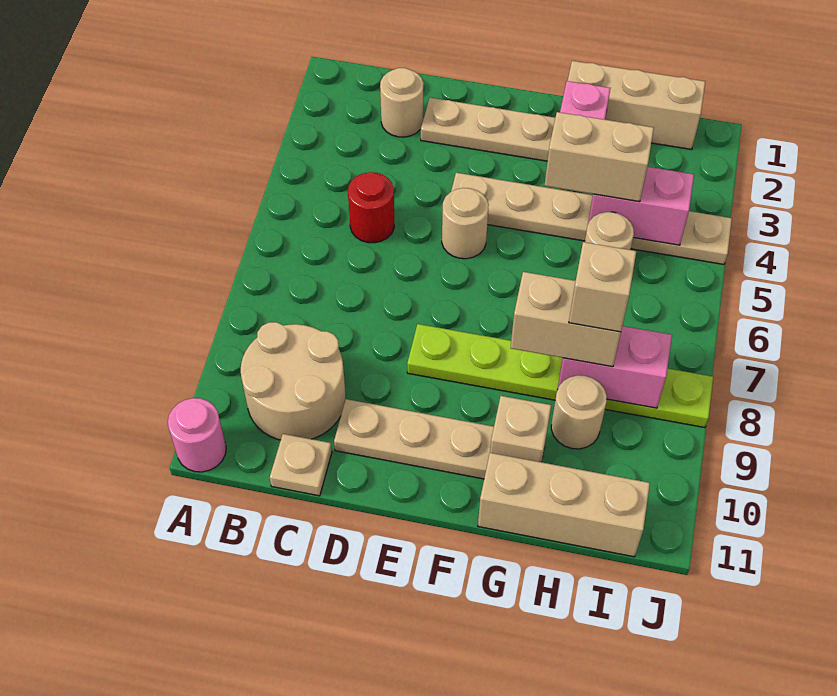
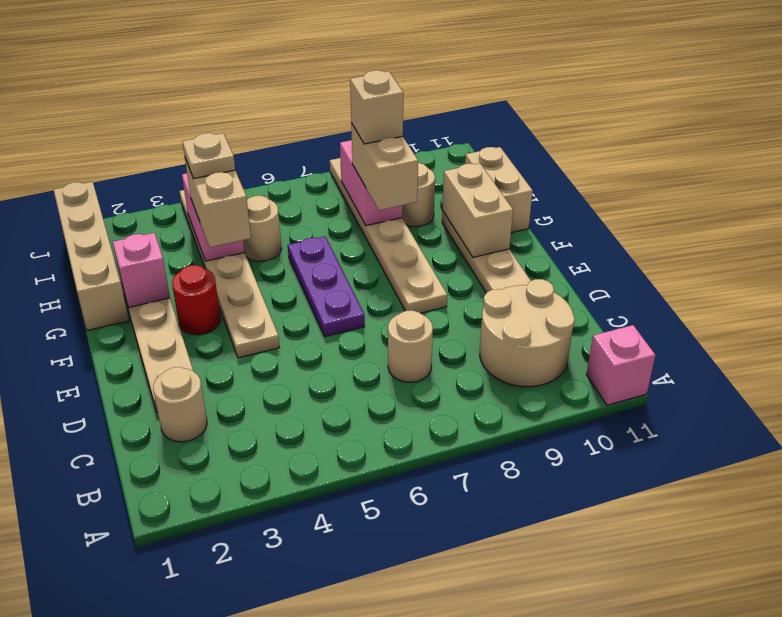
pink 1x1 round brick [168,398,226,472] -> pink 1x1 brick [586,325,655,405]
red 1x1 round brick [348,172,394,243] -> red 1x1 round brick moved to [172,265,221,335]
tan 1x1 plate [270,434,332,496] -> tan 1x1 plate moved to [182,133,235,179]
tan 1x1 round brick [442,188,489,259] -> tan 1x1 round brick moved to [388,310,433,382]
none -> purple 1x3 plate [288,237,365,337]
lime 1x6 plate [407,324,713,428] -> tan 1x6 plate [330,158,447,313]
tan 1x3 brick [568,61,705,150] -> tan 1x4 brick [54,182,129,330]
tan 1x1 brick [490,396,551,462] -> tan 1x2 brick [442,163,513,257]
tan 1x3 brick [478,453,650,557] -> tan 1x2 brick [465,147,533,233]

